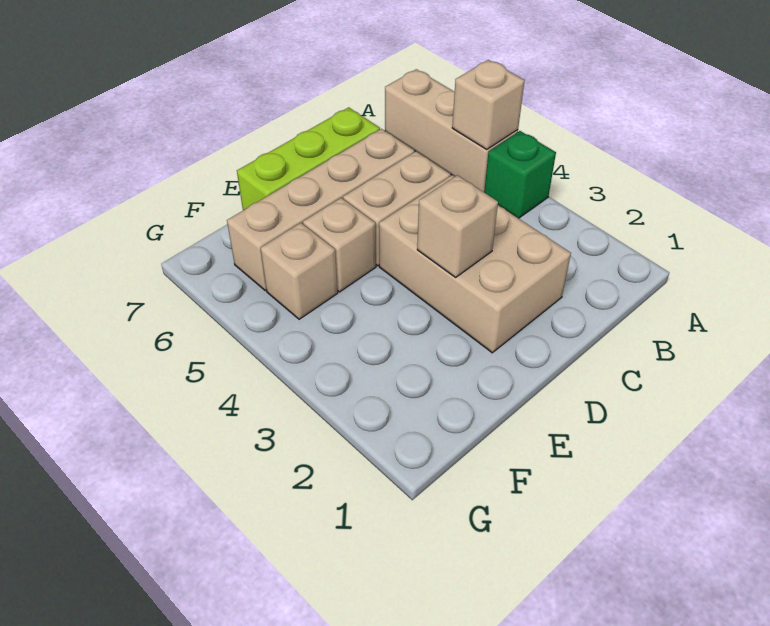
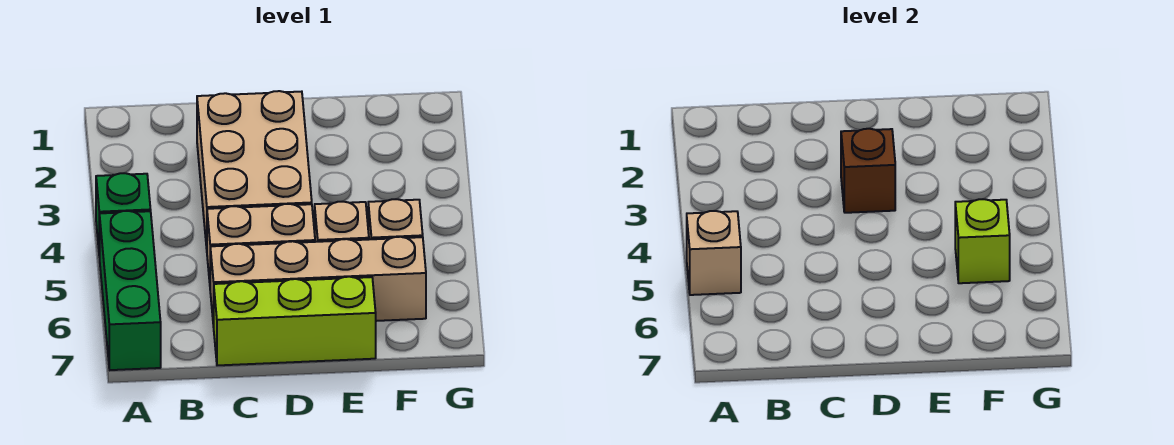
tan 1x3 brick [385,69,518,192] -> green 1x3 brick [100,211,161,370]
tan 1x1 brick [417,175,498,277] -> brown 1x1 brick [841,129,895,213]
none -> lime 1x1 brick [955,199,1010,283]

